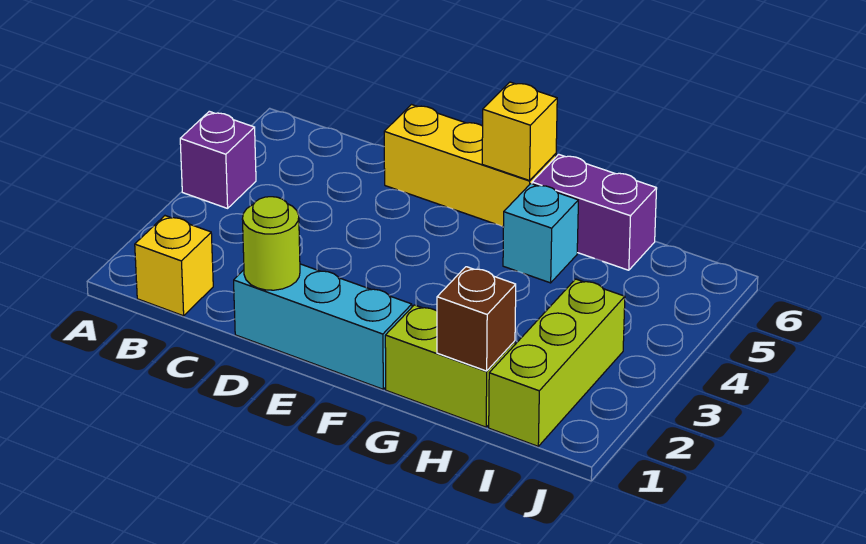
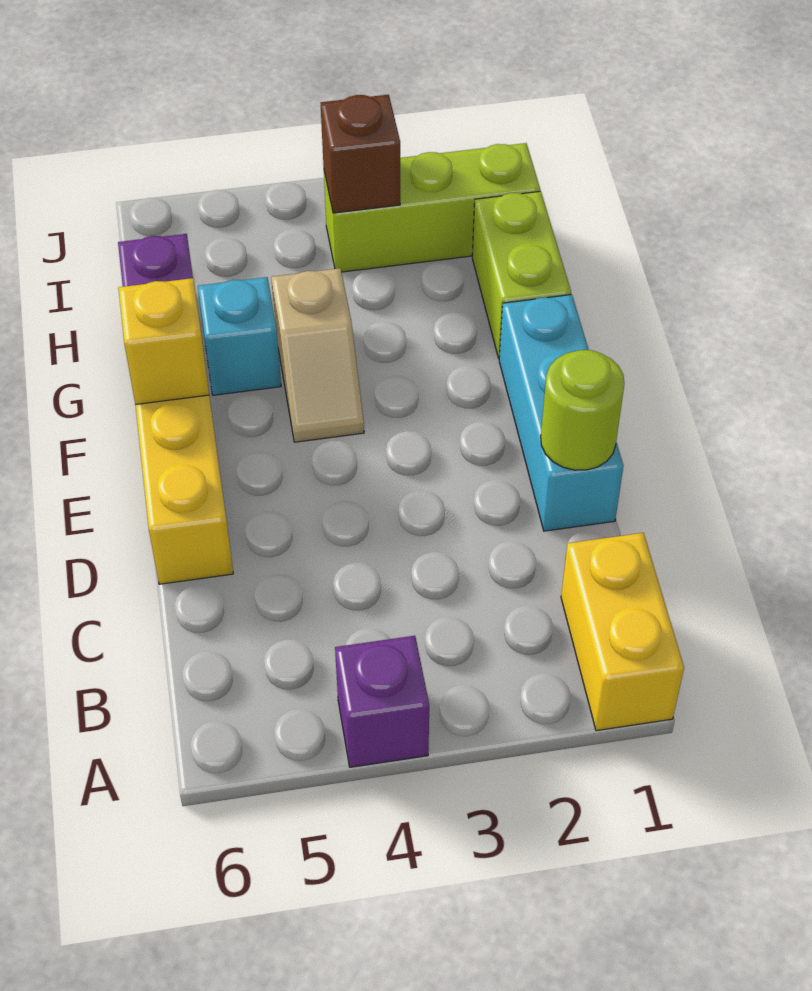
yellow 1x1 brick [135,216,213,316] -> yellow 1x2 brick [561,533,684,731]
none -> tan 1x2 slope [271,268,364,442]
brown 1x1 brick [437,267,516,371] -> brown 1x1 brick moved to [321,95,400,213]

